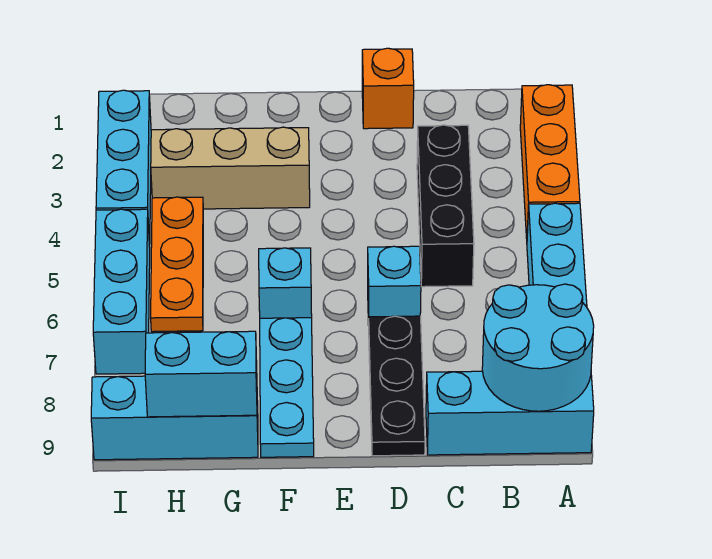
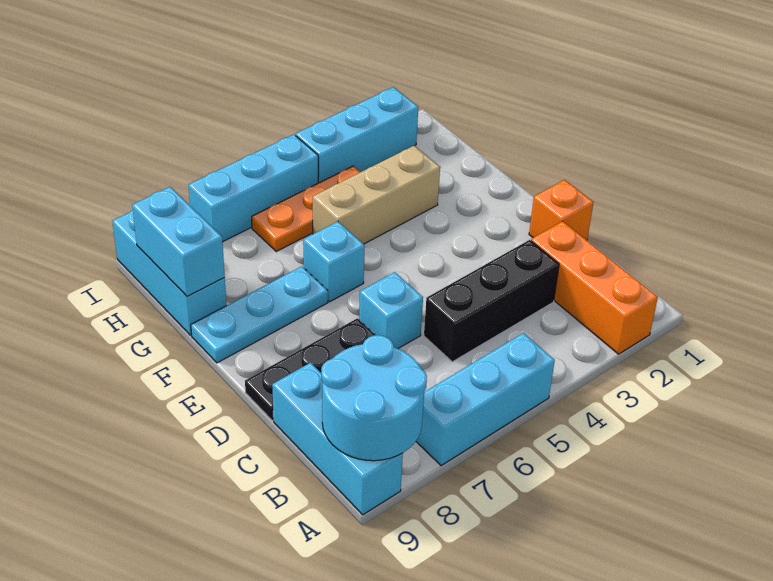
orange 1x3 brick [520,85,580,239] -> orange 1x3 brick turned to [531,221,658,354]
tan 1x3 brick [151,127,310,209] -> tan 1x3 brick turned to [313,146,440,244]

